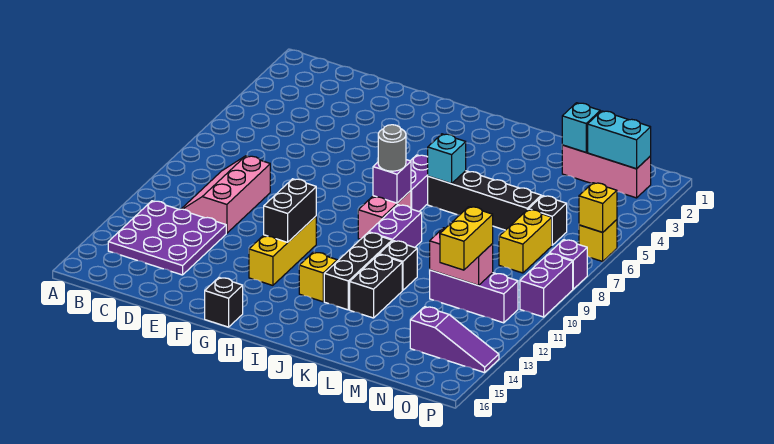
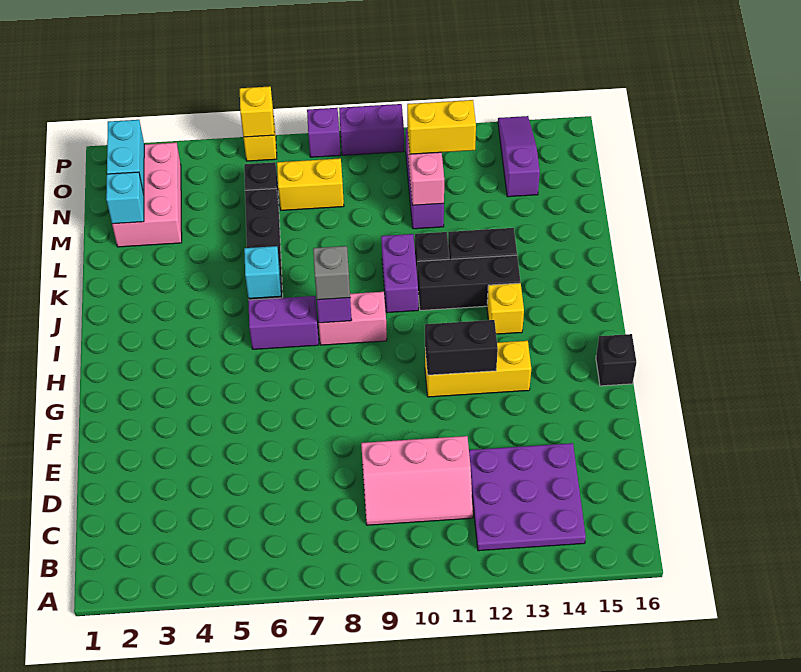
grey 1x1 round brick [378,125,406,171] -> grey 1x1 brick [313,246,350,300]
purple 1x2 brick [369,205,422,247] -> purple 1x2 brick turned to [381,234,418,313]
pink 1x3 brick [562,145,651,198] -> pink 2x3 brick [112,143,182,247]

